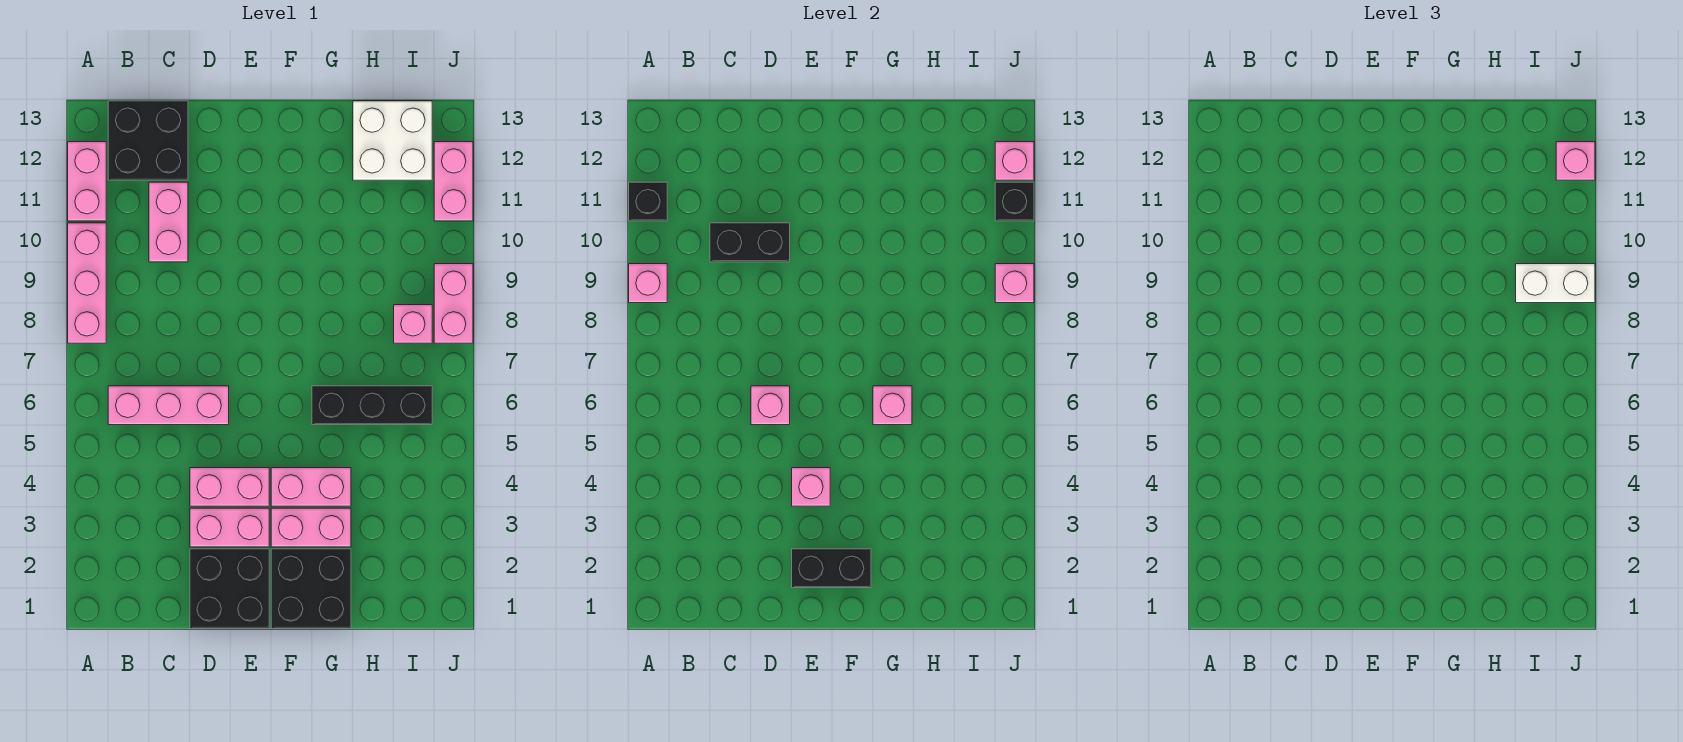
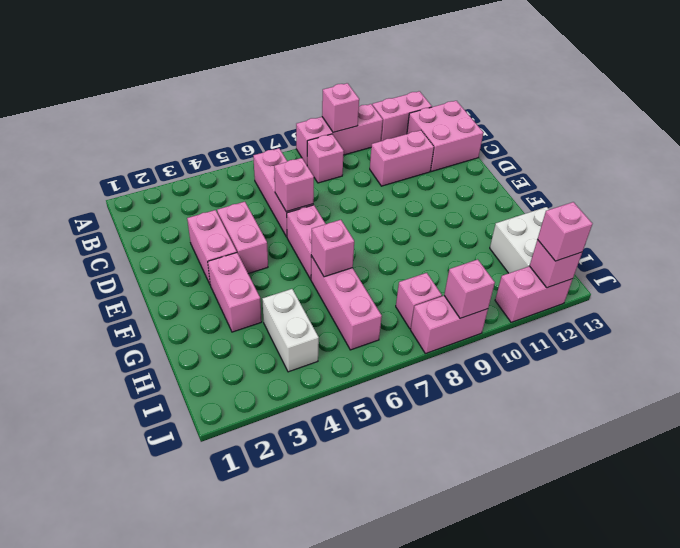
black 1x1 brick [629,182,667,221] -> none
black 2x2 brick [108,101,188,180] -> pink 2x2 brick [407,101,483,171]
black 1x2 brick [710,223,790,262] -> none
black 2x2 brick [190,549,269,629] -> none
black 1x2 brick [792,549,871,588] -> none
pink 1x1 brick [792,468,830,506] -> pink 1x1 brick moved to [307,134,344,183]
black 2x2 brick [271,549,351,629] -> none
pink 1x2 brick [271,468,351,506] -> pink 1x2 brick moved to [287,205,325,279]
black 1x3 brick [312,386,432,425] -> pink 1x3 brick [311,256,382,350]
white 1x2 brick [1516,264,1595,303] -> white 1x2 brick moved to [262,289,319,372]
black 1x1 brick [995,182,1034,221] -> none

